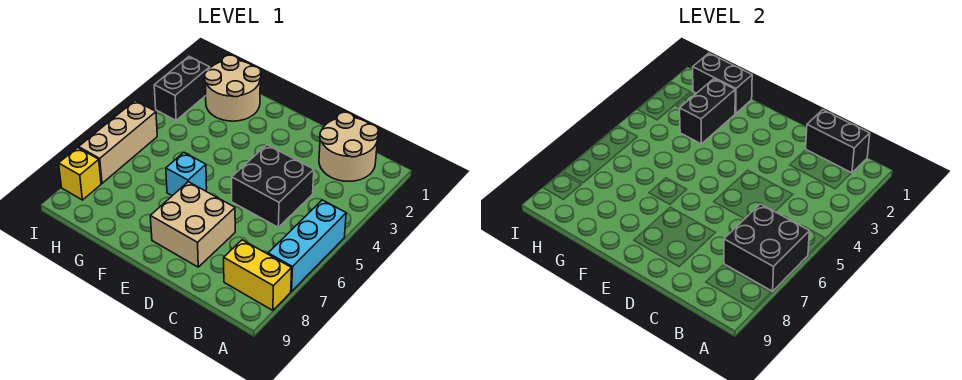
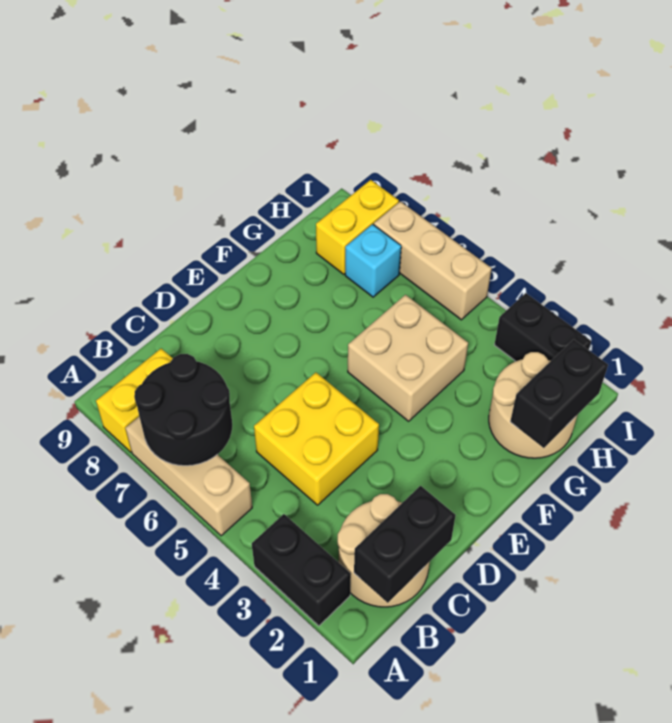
cyan 1x3 brick [268,200,346,291] -> tan 1x3 brick [126,417,252,536]
black 2x2 brick [724,204,809,291] -> black 2x2 round brick [134,354,232,466]
black 2x2 brick [232,145,314,227] -> yellow 2x2 brick [254,372,379,505]
tan 2x2 brick [150,182,235,267] -> tan 2x2 brick moved to [348,295,468,421]
cyan 1x1 brick [166,153,207,196] -> cyan 1x1 brick moved to [345,224,401,297]
black 1x2 brick [680,79,735,144] -> black 1x2 brick moved to [252,514,351,626]
yellow 1x1 brick [59,148,101,200] -> yellow 1x2 brick [316,180,399,274]

